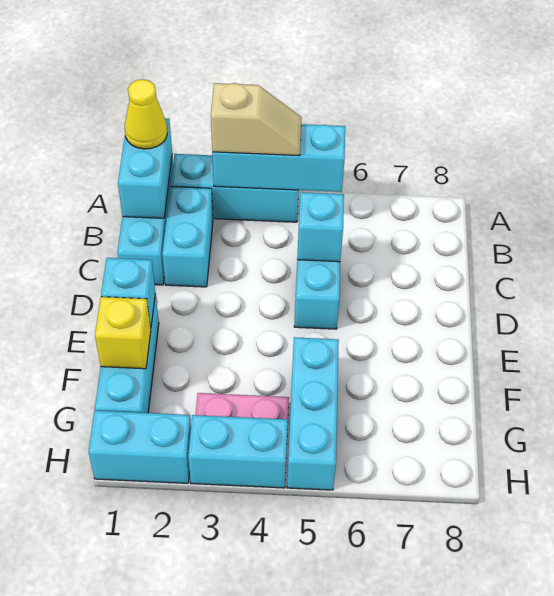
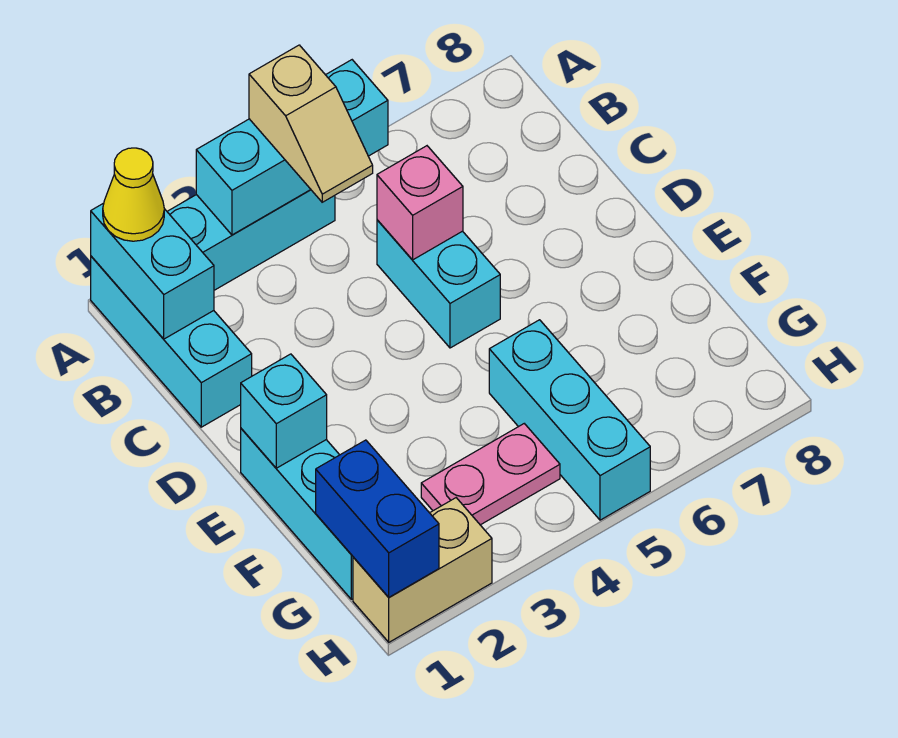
tan 1x2 slope [211,83,302,156] -> tan 1x2 slope turned to [249,45,373,202]
cyan 1x2 brick [162,187,213,287] -> none
cyan 1x1 brick [297,192,344,262] -> pink 1x1 brick [377,146,463,260]
yellow 1x1 brick [95,297,151,369] -> none
none -> blue 1x2 brick [316,440,439,597]
cyan 1x2 brick [89,411,191,483] -> tan 1x2 brick [353,498,492,642]
cyan 1x2 brick [188,415,288,488] -> none

